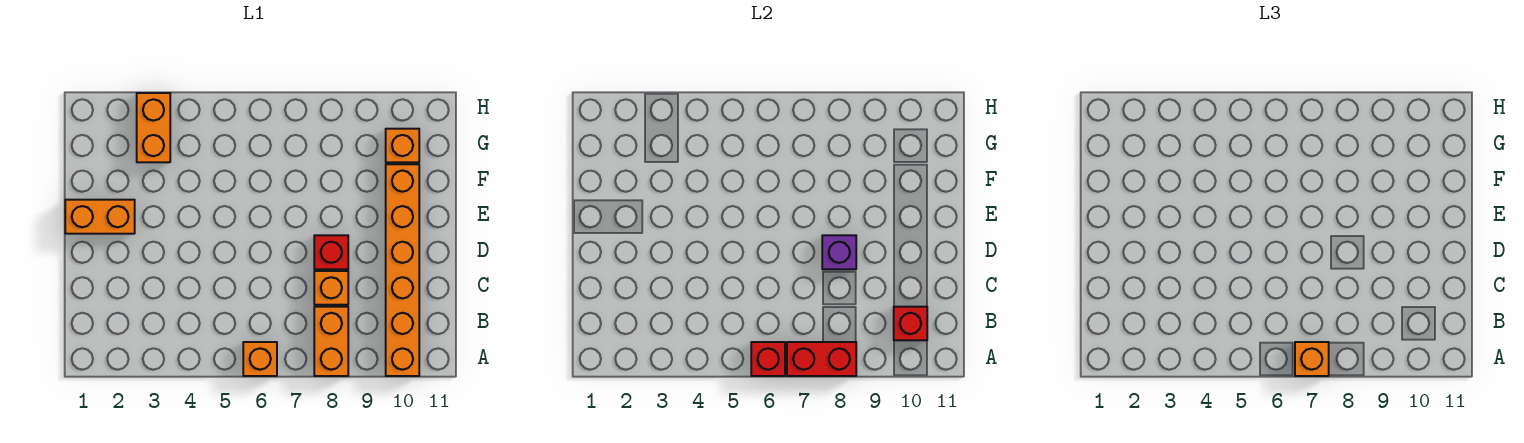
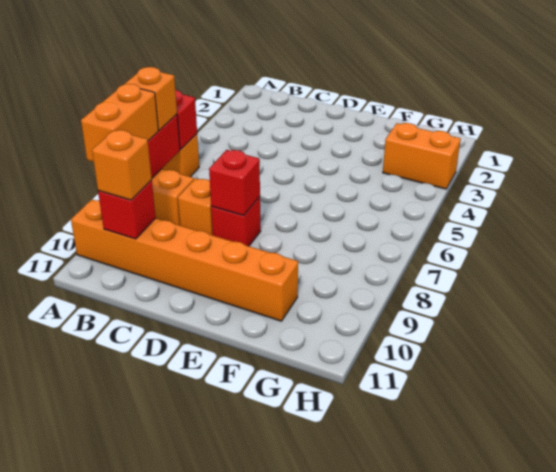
purple 1x1 brick [822,235,856,269] -> red 1x1 brick [209,150,260,216]
orange 1x2 brick [65,200,135,234] -> orange 1x2 brick moved to [81,84,158,162]
orange 1x1 brick [386,129,419,162] -> orange 1x1 brick moved to [92,130,152,200]

